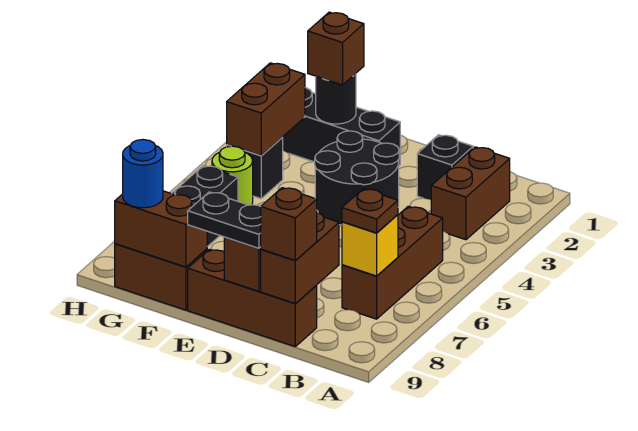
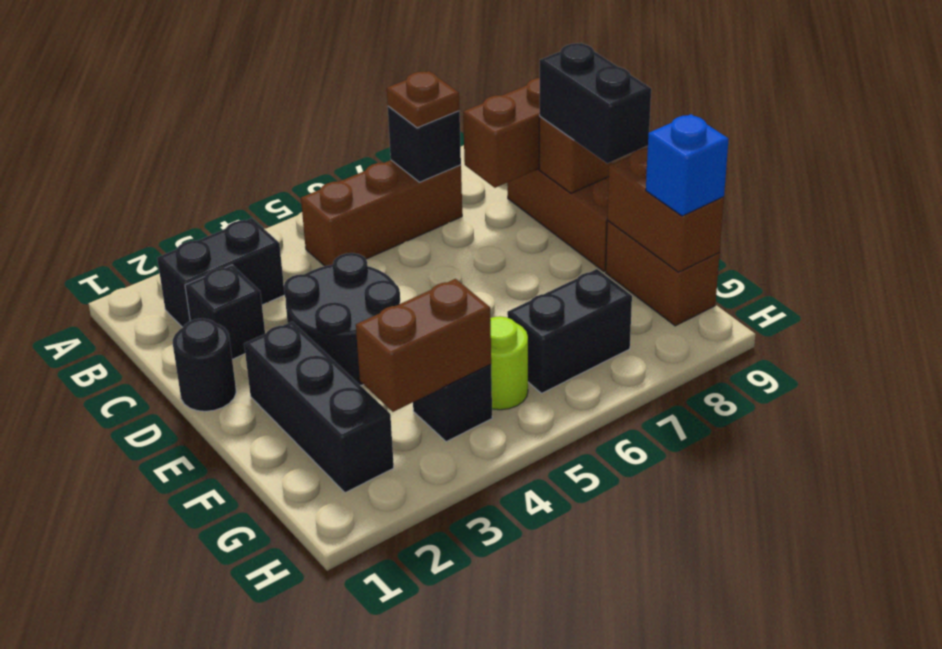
brown 1x2 brick [431,147,510,240] -> black 1x2 brick [157,218,285,327]
yellow 1x1 brick [342,215,398,276] -> black 1x1 brick [388,106,461,182]
brown 1x1 brick [261,188,317,261] -> none
black 1x2 plate [188,192,261,248] -> black 1x2 brick [540,43,651,163]
black 1x1 round brick [316,74,356,124] -> black 1x1 round brick moved to [173,318,236,411]
brown 1x1 brick [308,12,364,85] -> none
blue 1x1 round brick [123,140,163,208] -> blue 1x1 brick [646,114,729,216]

